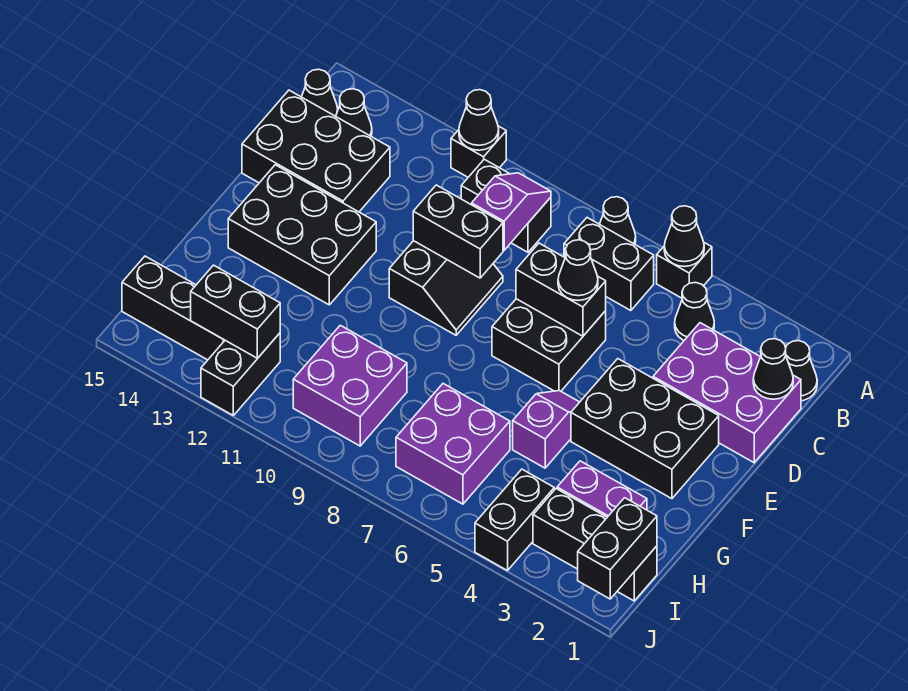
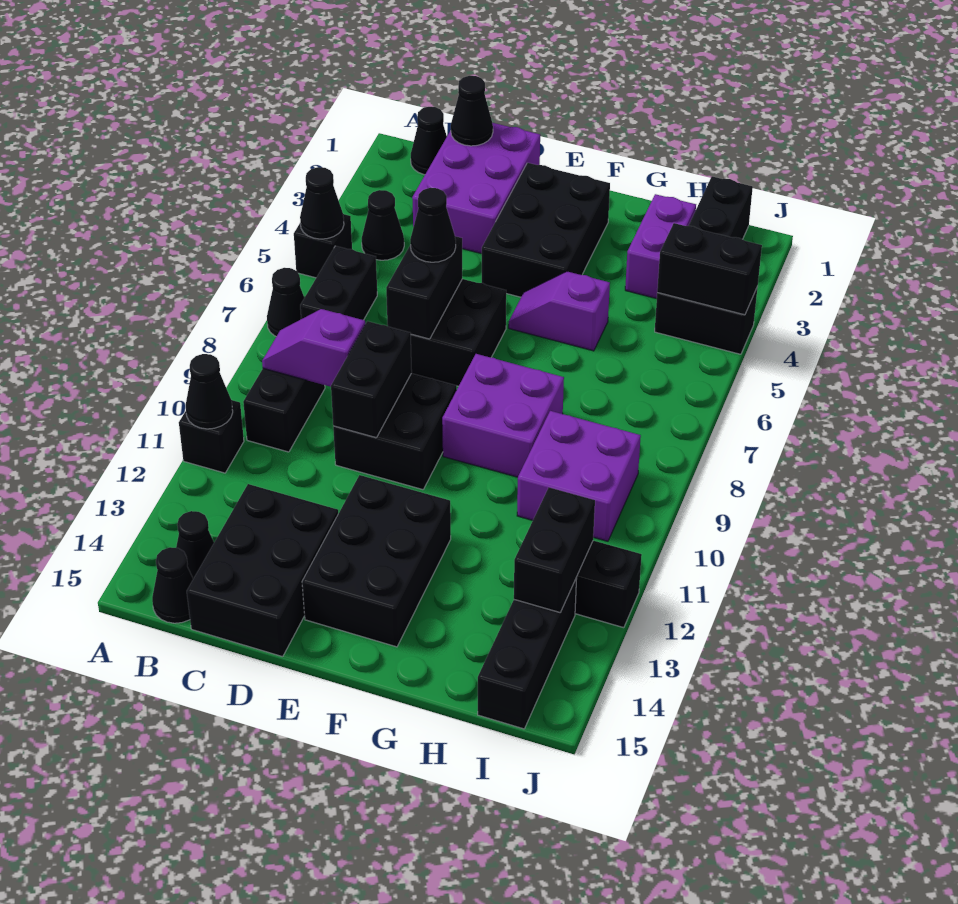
black 2x2 slope [389,241,503,335] -> black 2x2 brick [333,373,457,490]
purple 2x2 brick [396,384,510,504] -> purple 2x2 brick moved to [442,354,564,477]
black 1x2 brick [578,498,657,599] -> black 1x2 brick moved to [657,223,762,315]

